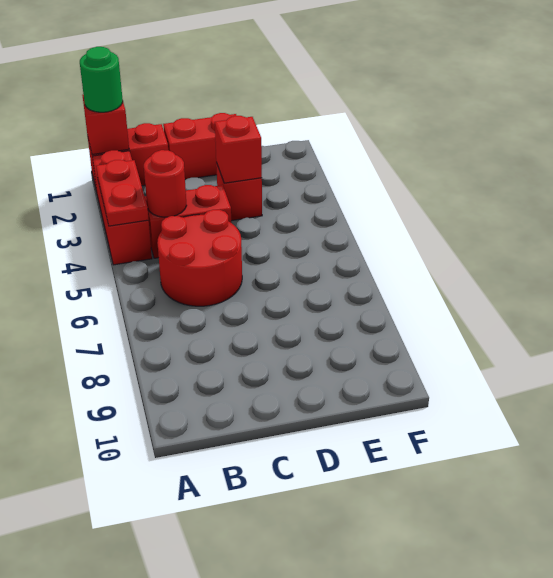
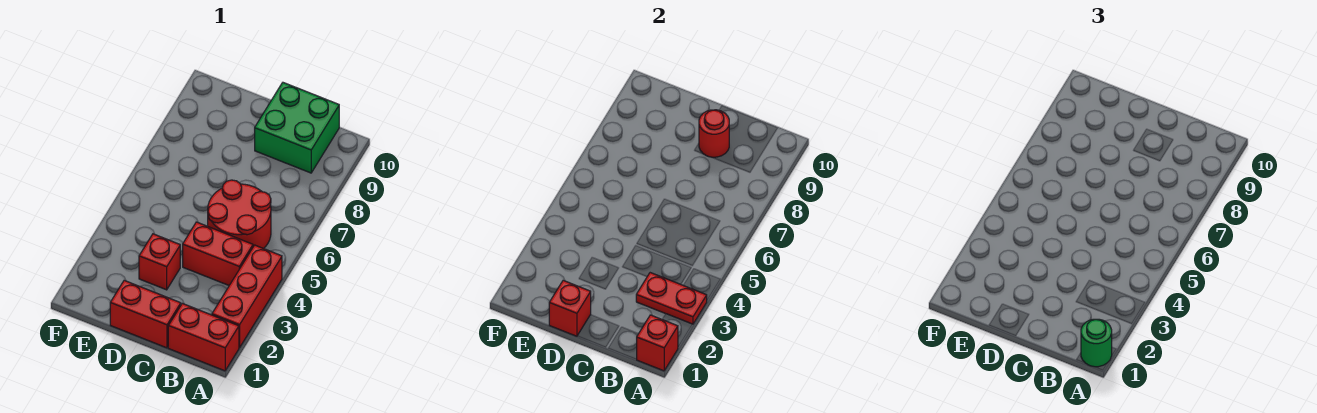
red 1x2 plate [96,160,149,226] -> red 1x2 plate turned to [636,273,707,324]
red 1x1 round brick [144,150,187,217] -> red 1x1 round brick moved to [699,110,729,158]
none -> green 2x2 brick [255,83,339,173]
red 1x1 brick [215,116,262,183] -> red 1x1 brick moved to [549,280,591,336]

